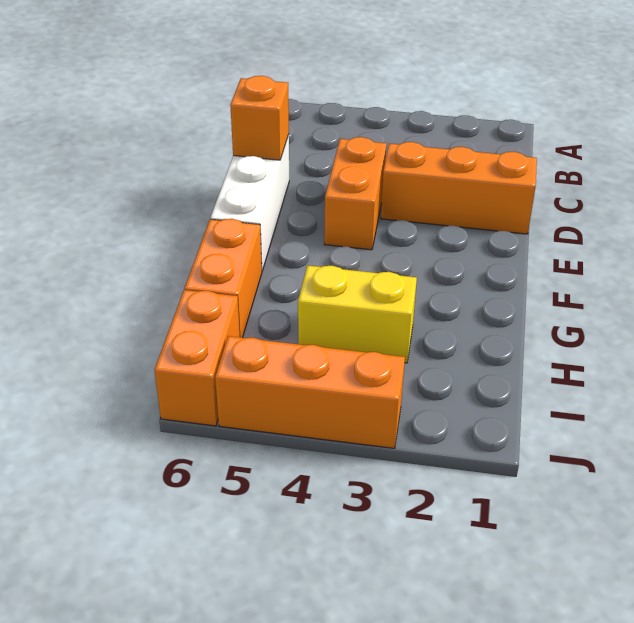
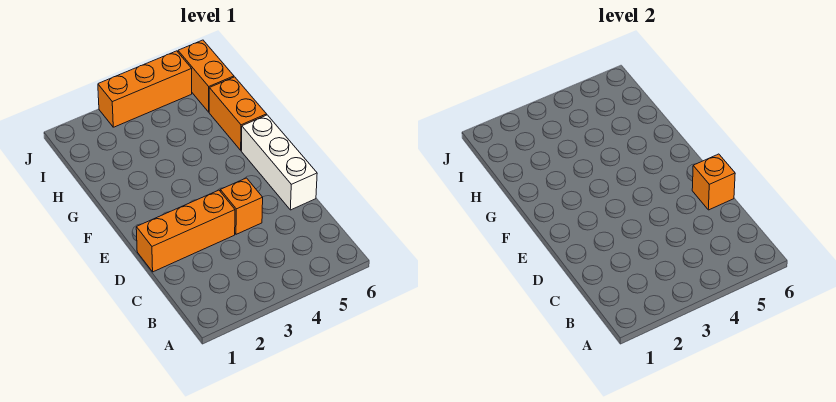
orange 1x2 brick [324,137,387,250] -> orange 1x1 brick [220,178,263,234]
yellow 1x2 brick [298,265,417,363] -> none

